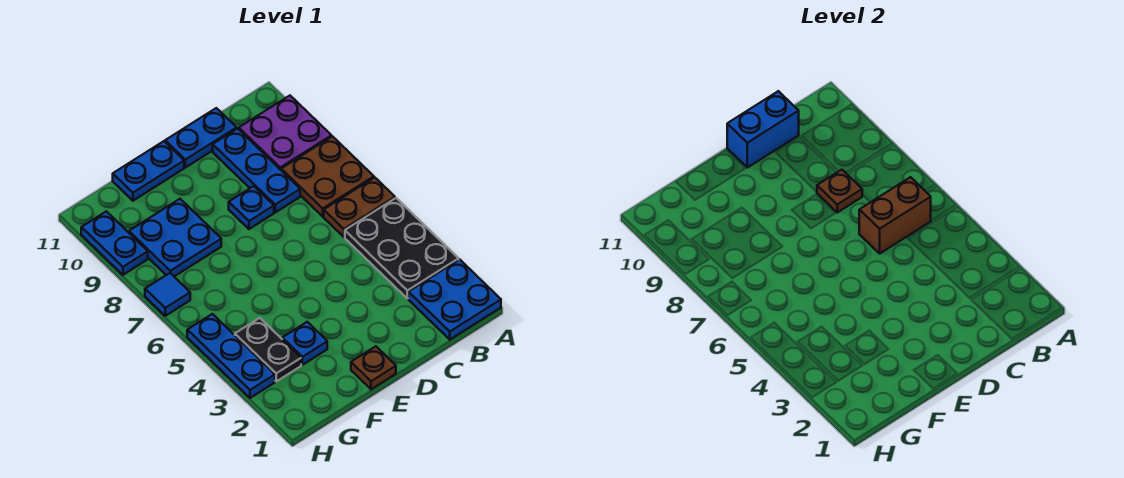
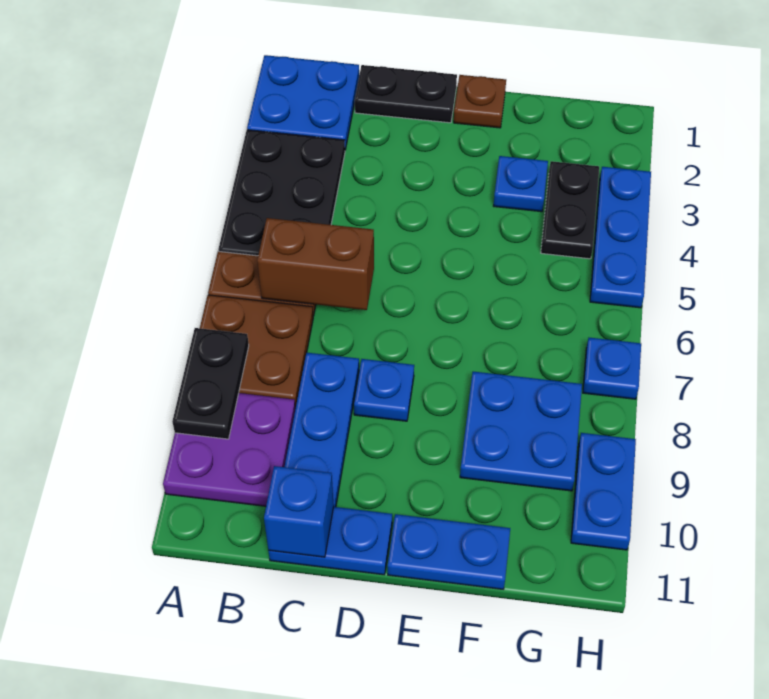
none -> black 1x2 plate [172,328,249,439]
none -> black 1x2 plate [355,65,457,123]
brown 1x1 plate [817,170,862,212] -> none
blue 1x2 brick [727,91,799,168] -> blue 1x1 brick [264,466,334,557]
blue 1x1 tile [145,273,190,316] -> blue 1x1 plate [583,338,641,399]

